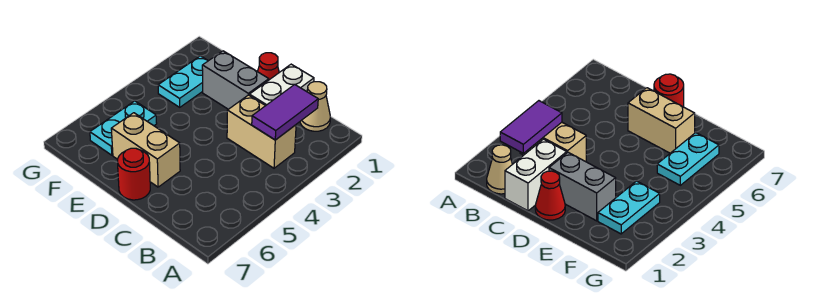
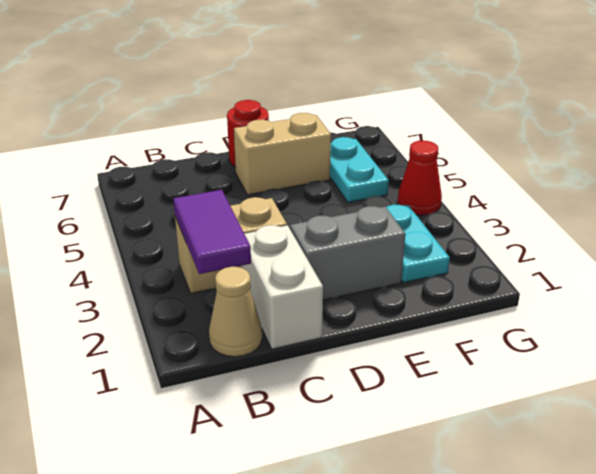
red 1x1 cone [257,53,279,80] -> red 1x1 cone moved to [398,141,442,215]

